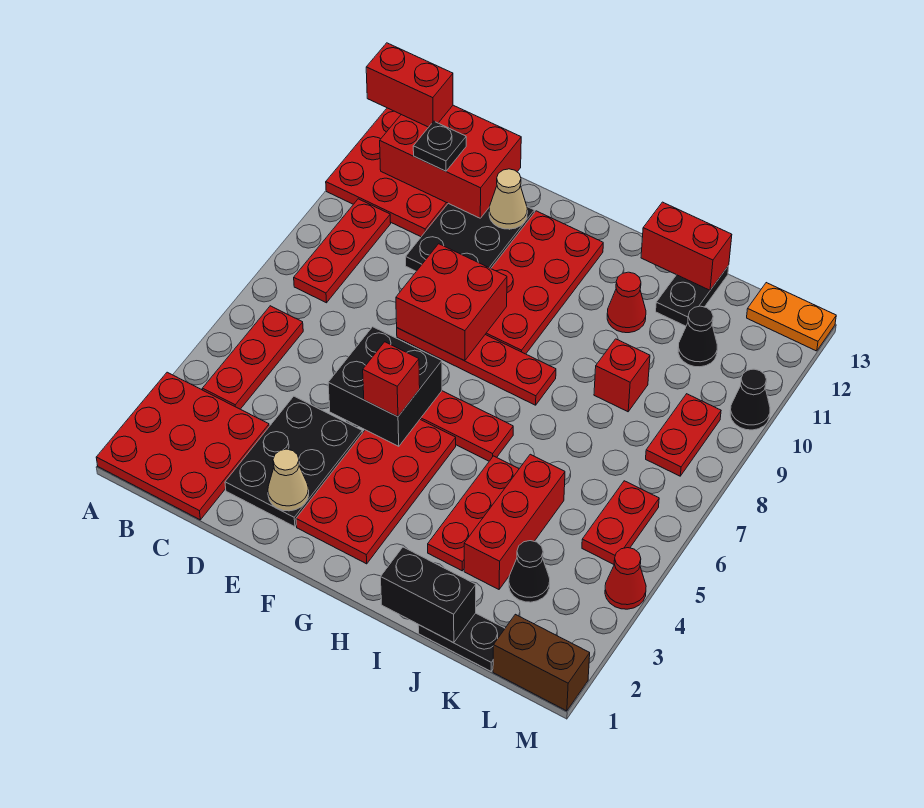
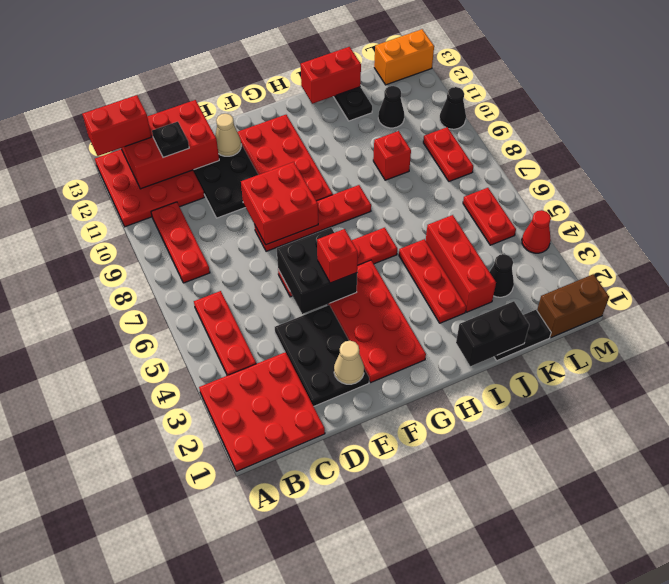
red 1x1 cone [607,272,646,333] -> none
orange 1x2 plate [747,283,836,351] -> orange 1x2 brick [374,29,434,85]

